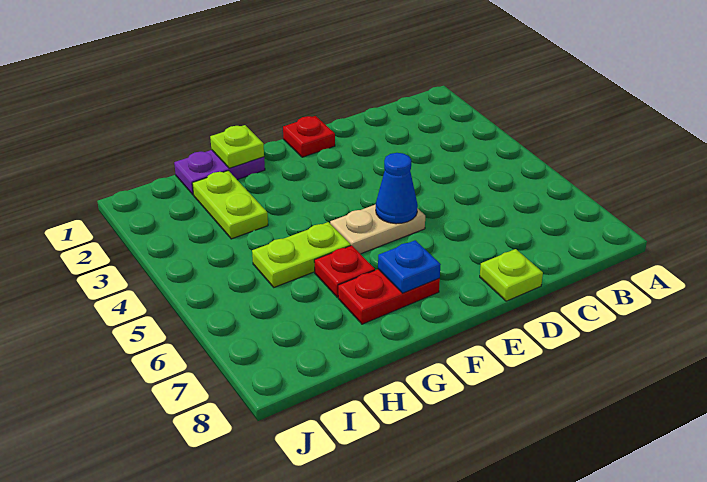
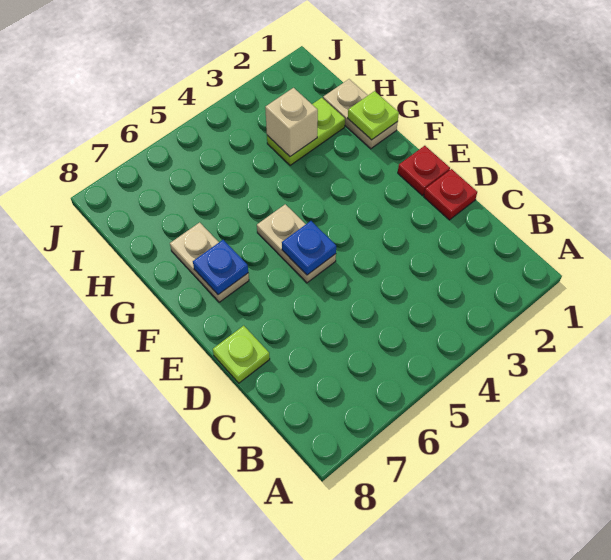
blue 1x1 cone [376,153,418,224] -> blue 1x1 plate [282,221,336,275]
red 1x2 plate [338,269,440,324] -> tan 1x2 plate [170,222,249,302]
purple 1x2 plate [174,150,265,195] -> tan 1x2 plate [323,79,398,149]
lime 1x2 plate [252,222,351,287] -> none
red 1x1 plate [314,245,375,297] -> red 1x1 plate moved to [424,169,477,220]
none -> tan 1x1 brick [265,88,318,157]

